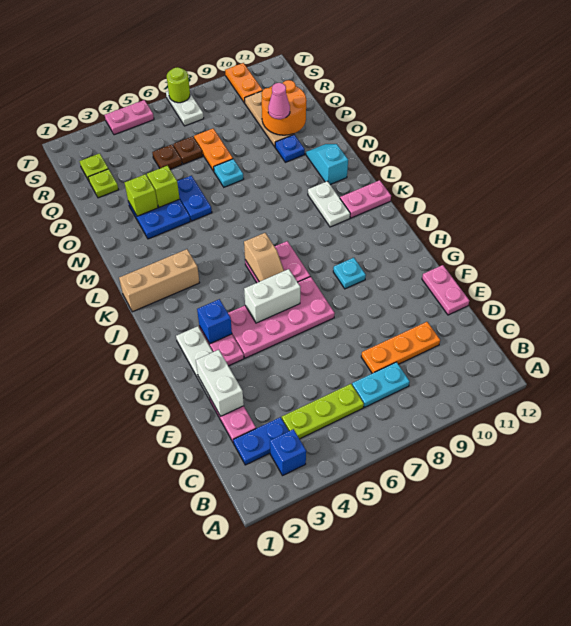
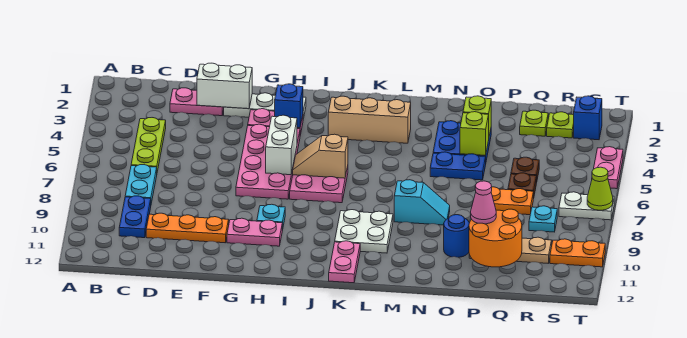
blue 1x1 brick [270,429,306,475] -> blue 1x1 brick moved to [574,96,602,140]
blue 1x2 plate [233,417,289,465] -> blue 1x2 plate moved to [119,196,151,238]
orange 1x3 plate [361,322,440,373] -> orange 1x3 plate turned to [146,213,229,243]
pink 1x2 plate [422,265,469,315] -> pink 1x2 plate moved to [227,218,282,246]
tan 1x3 brick [119,249,199,312] -> tan 1x3 brick turned to [328,96,411,143]
white 1x2 plate [308,181,350,227] -> white 2x2 plate [335,210,393,253]
cyan 1x2 slope [306,144,348,185] -> cyan 1x2 slope moved to [394,180,450,225]
cyan 1x1 plate [214,159,244,187] -> cyan 1x1 plate moved to [529,206,557,232]
blue 1x1 plate [275,135,305,162] -> blue 1x1 round brick [444,215,469,257]
lime 1x1 round brick [167,67,190,103] -> lime 1x1 cone [587,167,613,210]

